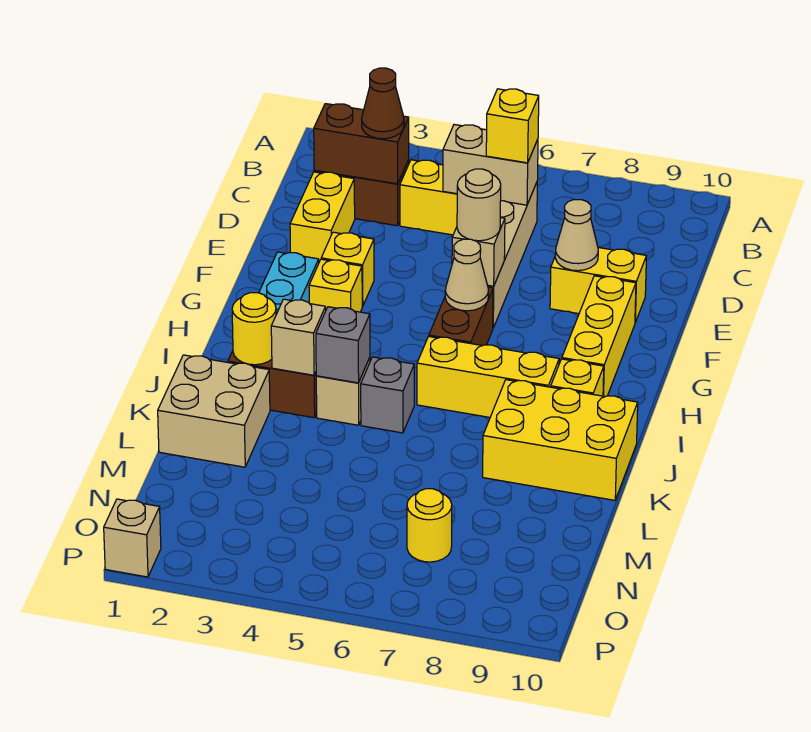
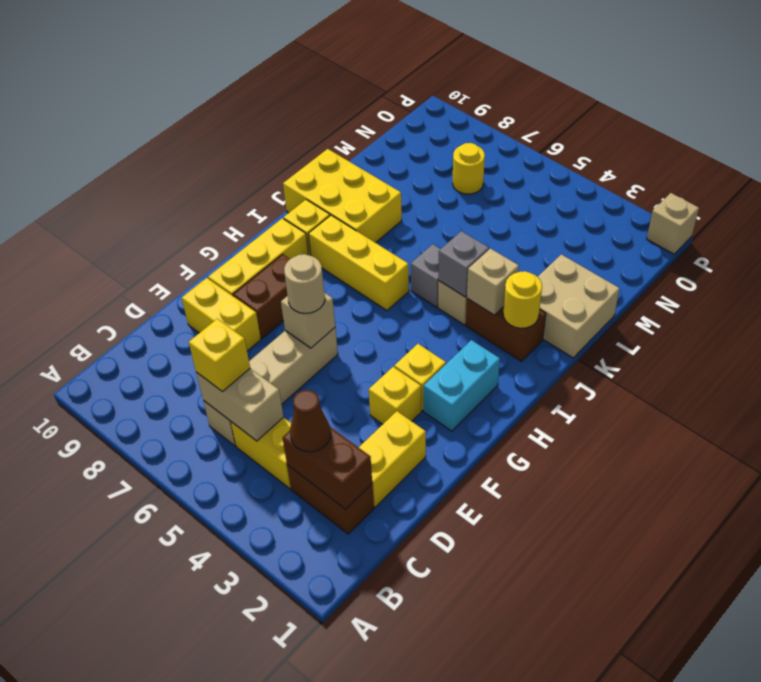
tan 1x1 cone [555,200,598,271] -> none
brown 1x2 brick [429,287,493,346] -> brown 1x2 brick moved to [233,254,290,338]
tan 1x1 cone [445,239,489,311] -> none

